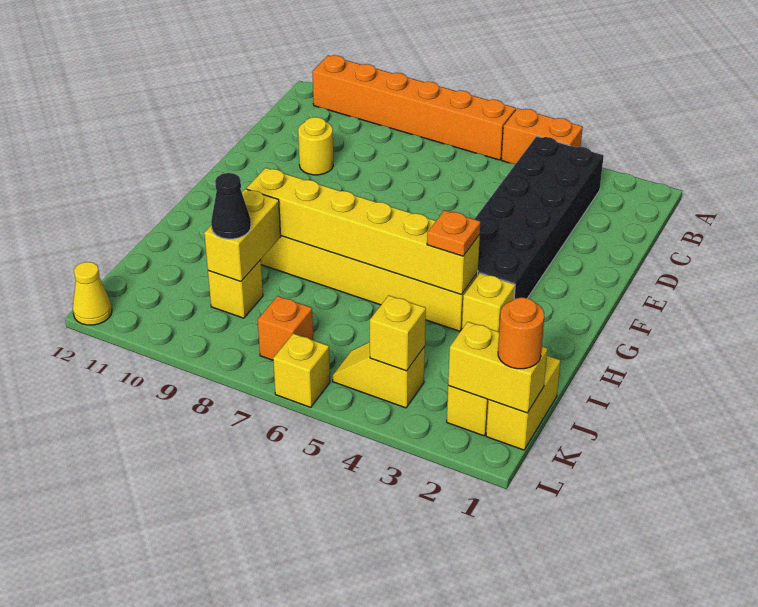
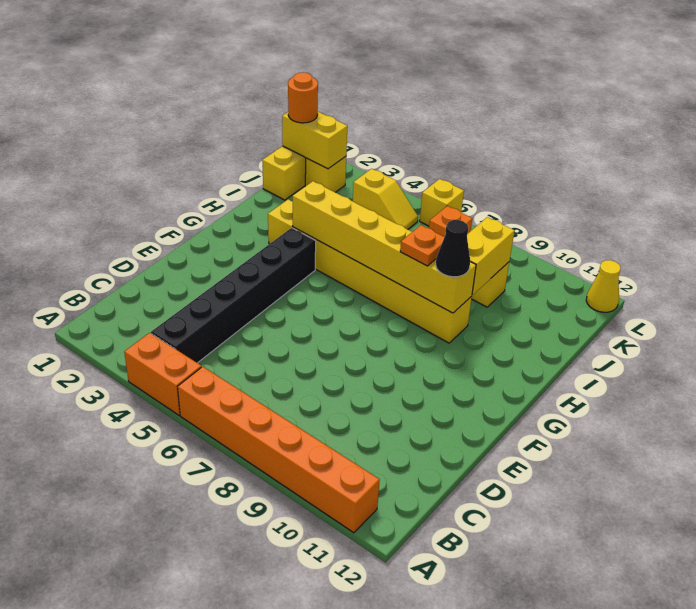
black 2x6 brick [475,136,604,299] -> black 1x6 brick [151,228,316,363]
yellow 1x1 round brick [298,117,333,175] -> none
orange 1x1 plate [427,210,480,256] -> orange 1x1 plate moved to [400,225,444,266]
black 1x1 cone [211,173,251,239] -> black 1x1 cone moved to [436,220,470,277]
yellow 1x1 brick [370,295,426,371] -> none

